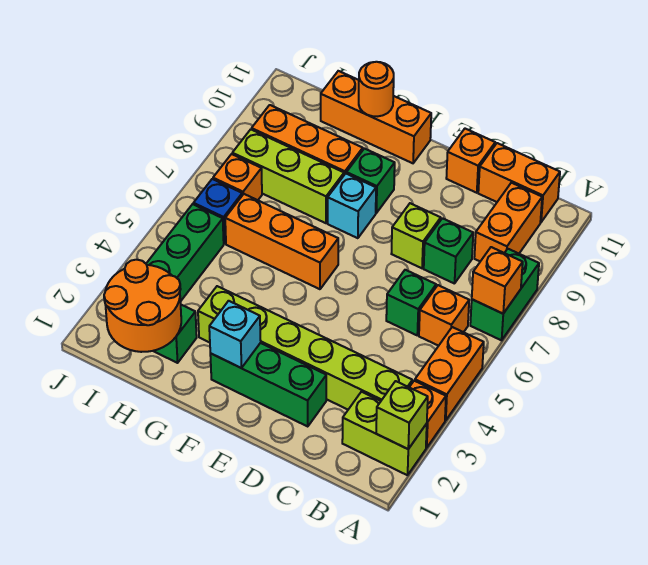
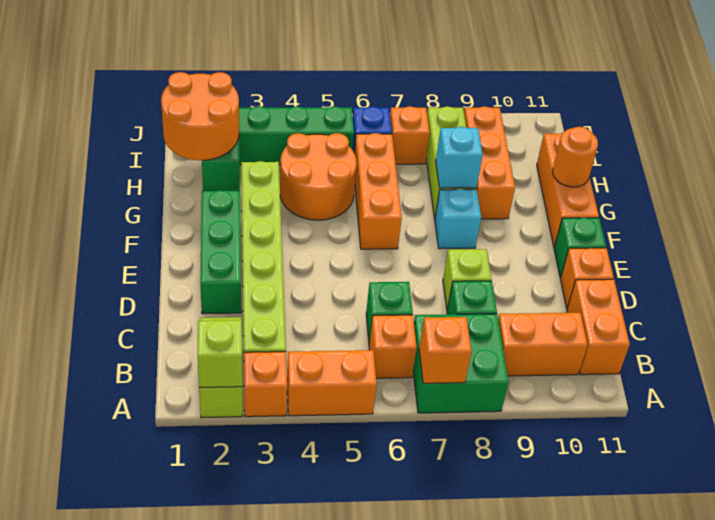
green 1x2 brick [470,249,539,340] -> green 2x2 brick [413,314,509,413]
cyan 1x1 brick [209,301,261,368] -> cyan 1x1 brick moved to [436,127,483,188]
green 1x1 brick [347,149,395,213] -> green 1x1 brick moved to [554,218,606,277]
none -> orange 2x2 round brick [280,133,357,220]

